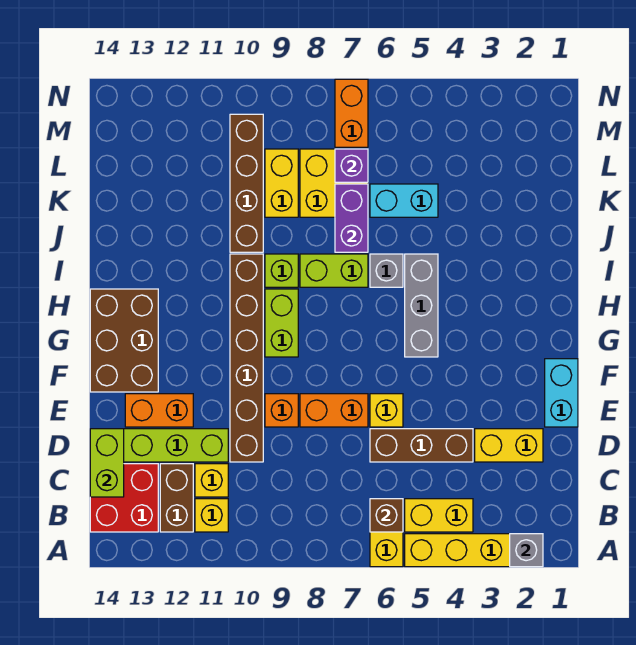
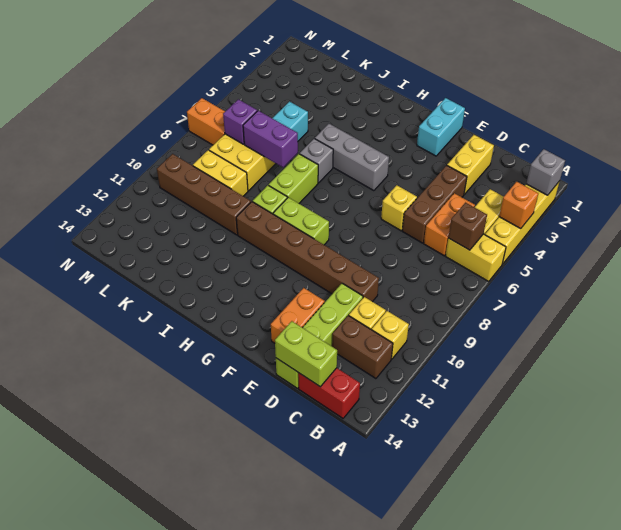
red 2x2 brick [90,464,158,532] -> red 1x2 brick [298,368,360,418]
cyan 1x2 brick [545,359,578,427] -> cyan 1x2 brick turned to [417,98,465,156]
orange 1x2 brick [300,394,368,427] -> orange 1x2 brick moved to [424,193,475,256]
orange 1x1 brick [265,394,298,427] -> orange 1x1 brick moved to [499,182,538,229]
brown 2x3 brick [90,289,158,392] -> none

